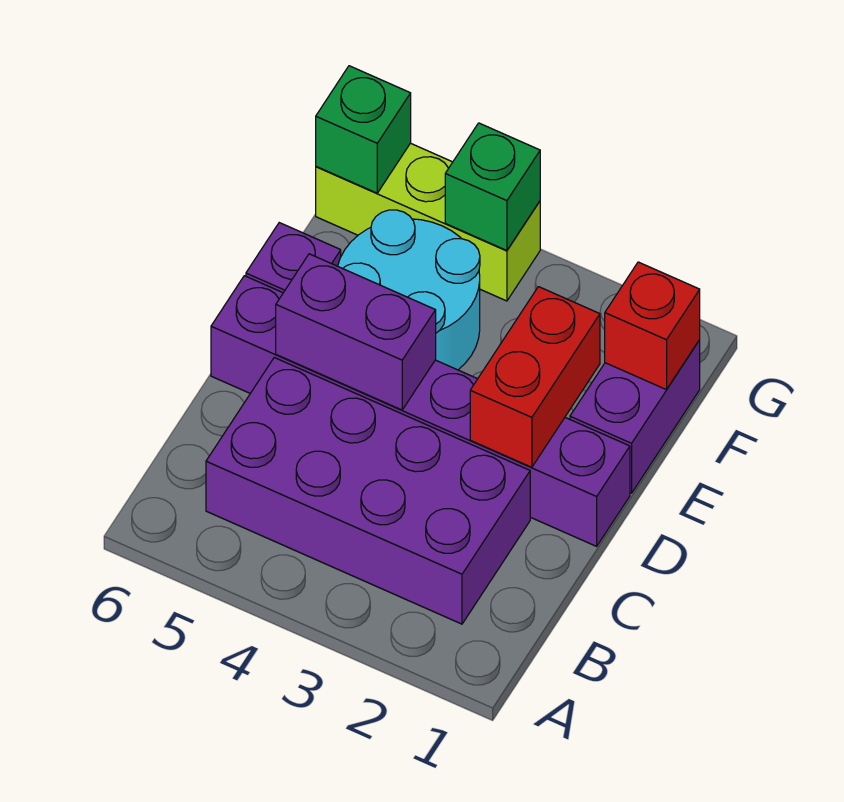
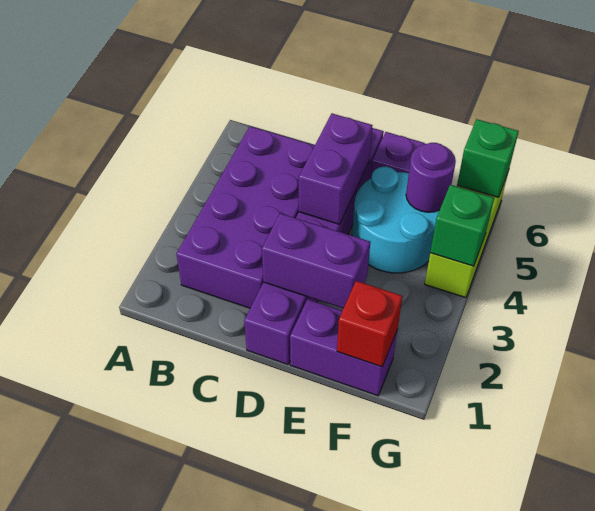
red 1x2 brick [470,287,600,467] -> purple 1x2 brick [262,213,370,309]
none -> purple 1x1 round brick [406,143,456,212]

